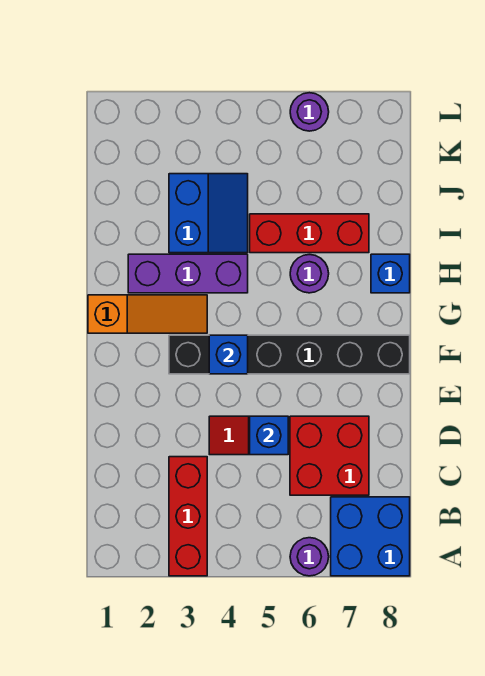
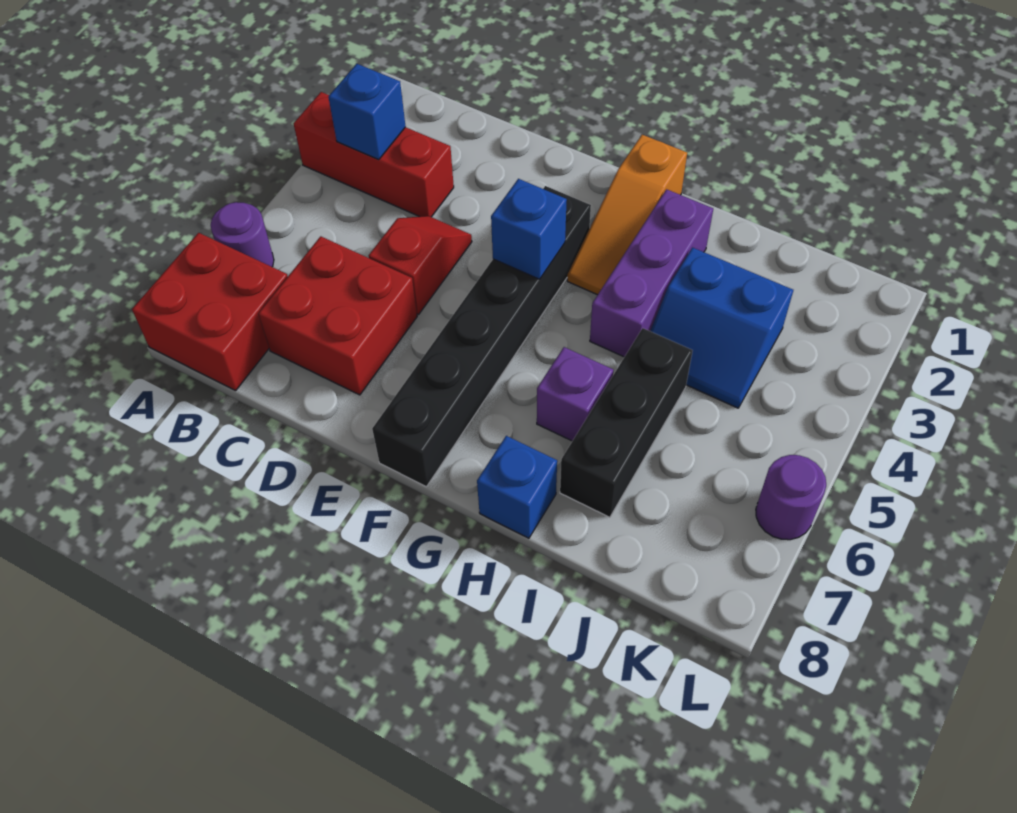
blue 2x2 brick [331,497,410,576] -> red 2x2 brick [132,233,288,391]
blue 1x1 brick [250,416,288,455] -> blue 1x1 brick moved to [328,64,406,160]
purple 1x1 round brick [290,255,329,293] -> purple 1x1 brick [537,347,613,441]
red 1x3 brick [250,214,369,253] -> black 1x3 brick [560,328,693,517]

